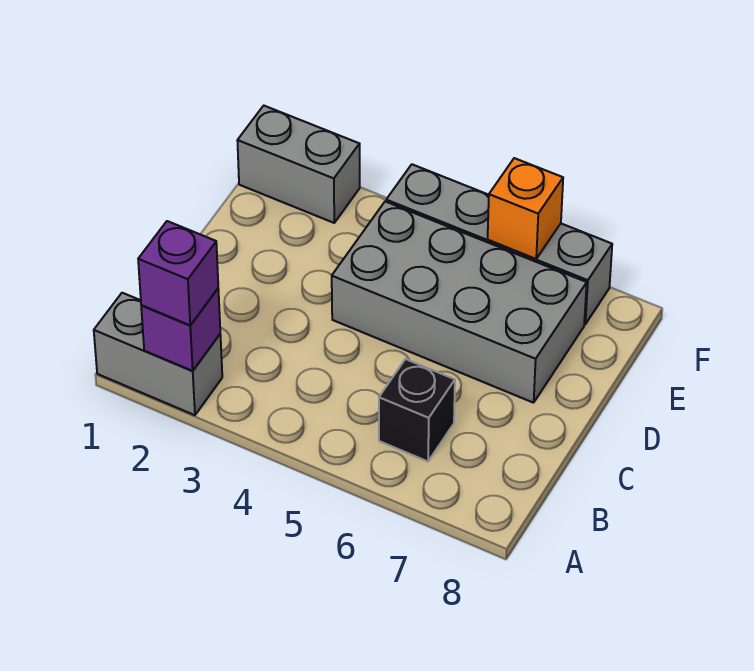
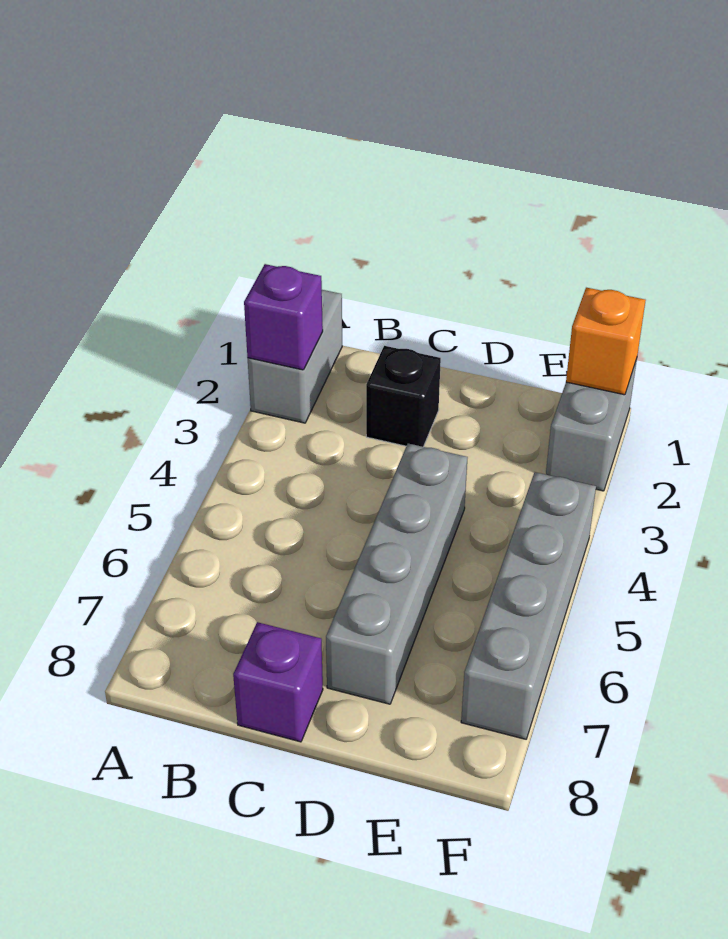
purple 1x1 brick [138,221,218,325] -> purple 1x1 brick moved to [233,622,323,742]
black 1x1 brick [379,359,455,461] -> black 1x1 brick moved to [366,346,441,447]
grey 2x4 brick [332,202,587,403] -> grey 1x4 brick [326,443,468,704]
orange 1x1 brick [488,158,563,259] -> orange 1x1 brick moved to [566,288,646,395]

